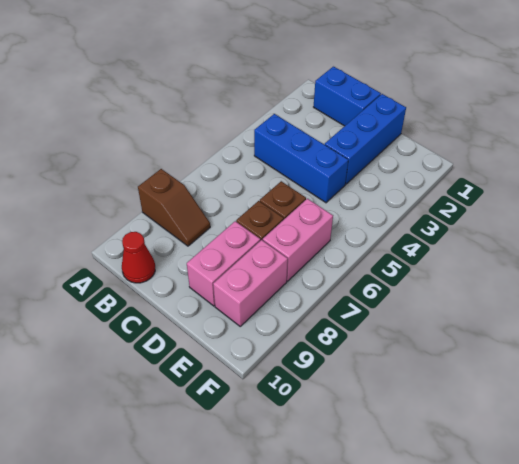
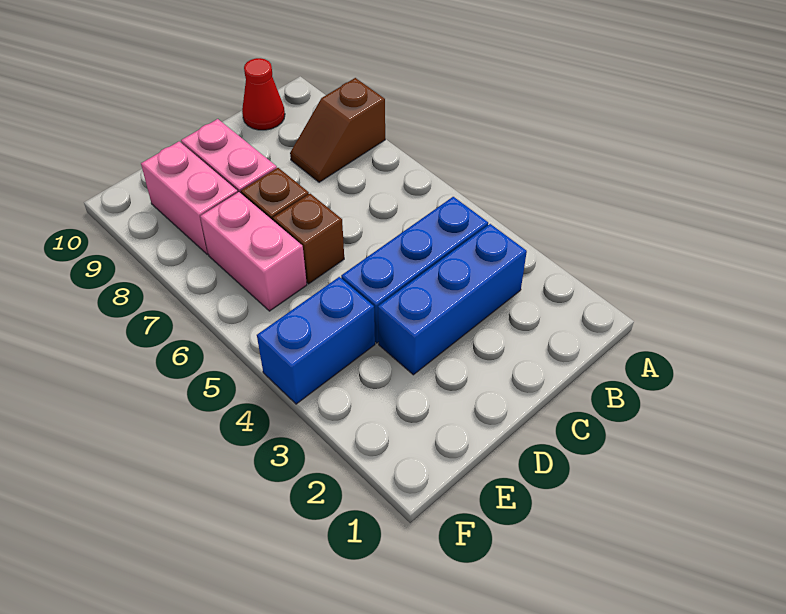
blue 1x2 brick [314,67,381,126] -> blue 1x2 brick moved to [257,277,375,404]
blue 1x3 brick [325,94,406,184] -> blue 1x3 brick turned to [378,224,527,375]

